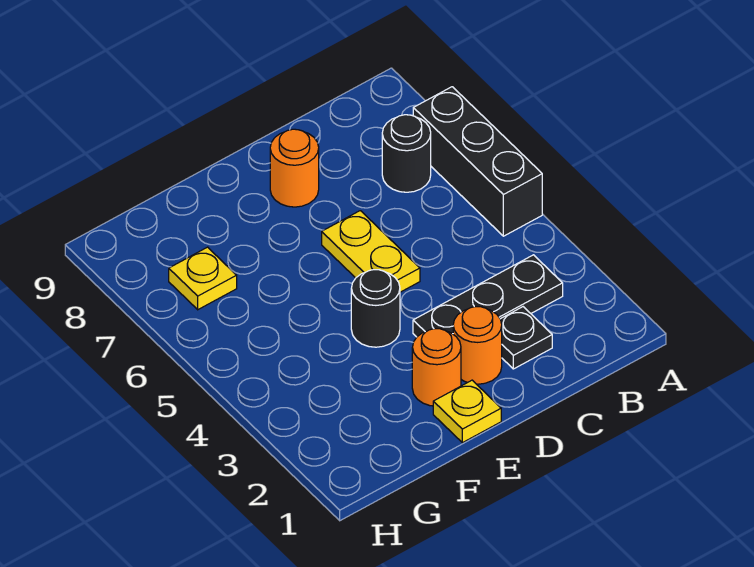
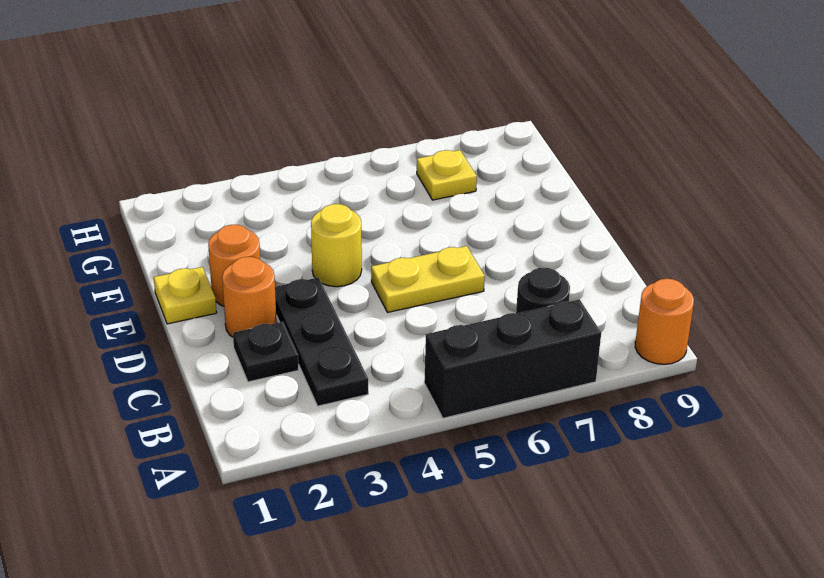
orange 1x1 round brick [270,129,319,207] -> orange 1x1 round brick moved to [635,279,694,364]
black 1x1 round brick [351,270,400,347] -> yellow 1x1 round brick [311,204,362,287]

